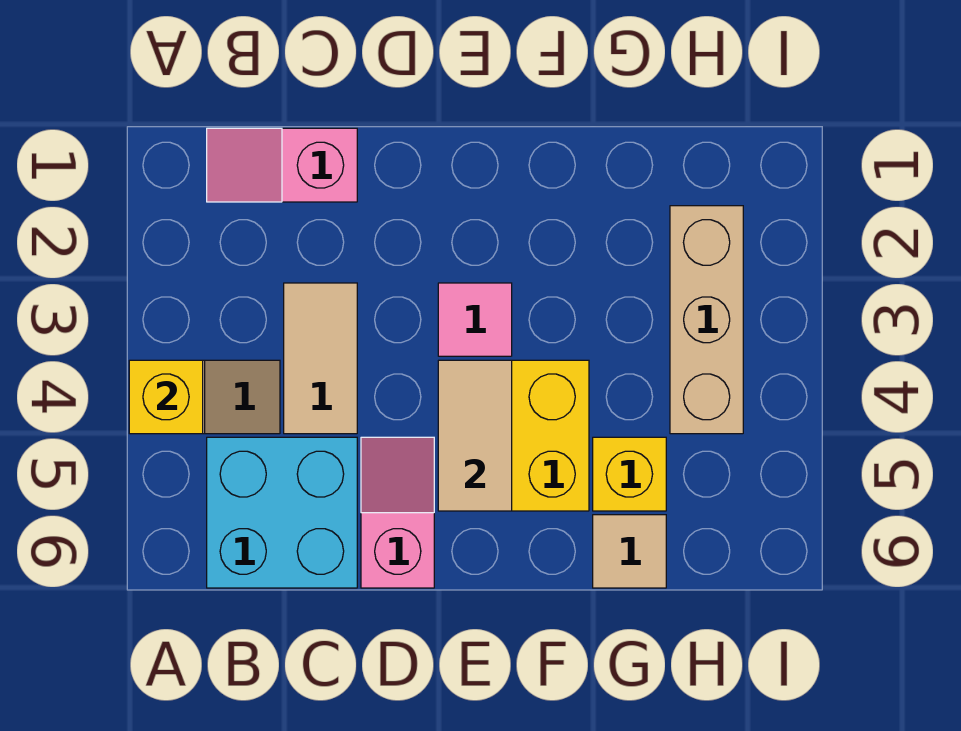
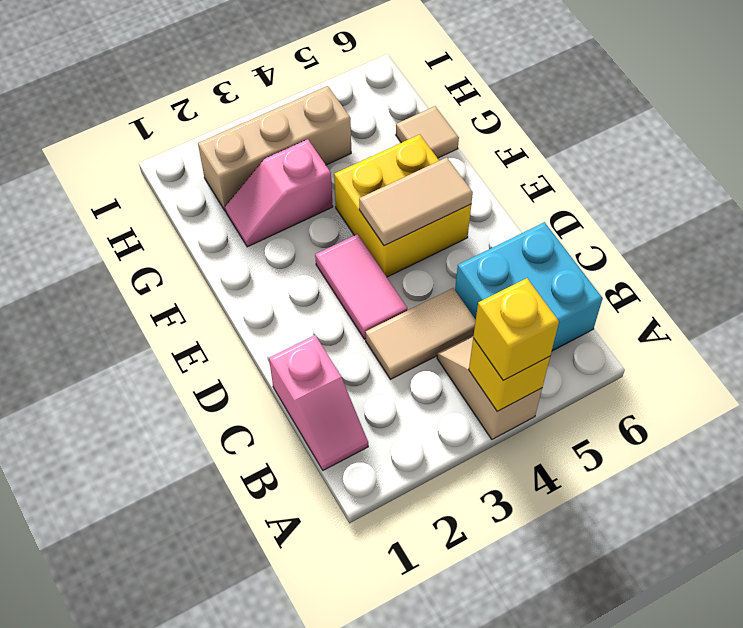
pink 1x2 slope [361,437,434,588] -> pink 1x2 slope moved to [225,139,333,247]
pink 1x1 tile [438,283,512,356] -> pink 1x2 tile [315,234,407,339]
yellow 1x1 brick [593,437,666,511] -> yellow 1x1 brick moved to [473,278,559,380]

